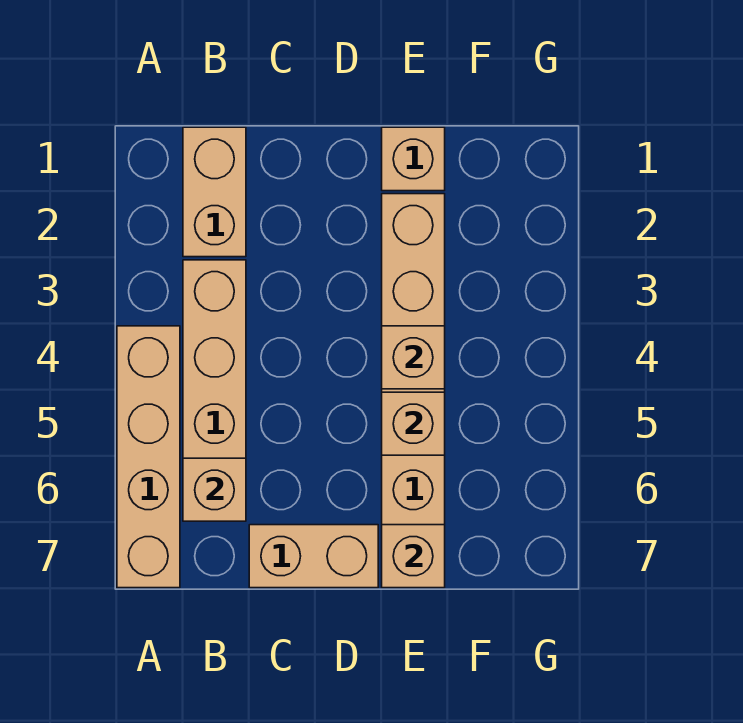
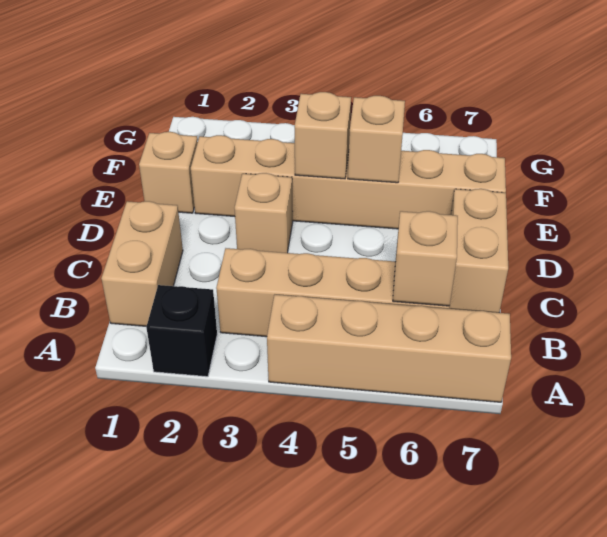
none -> black 1x1 brick [146,285,217,377]
tan 1x2 brick [183,127,246,257] -> tan 1x2 brick turned to [101,201,183,326]
tan 1x1 brick [382,525,445,588] -> tan 1x1 brick moved to [235,173,293,253]

